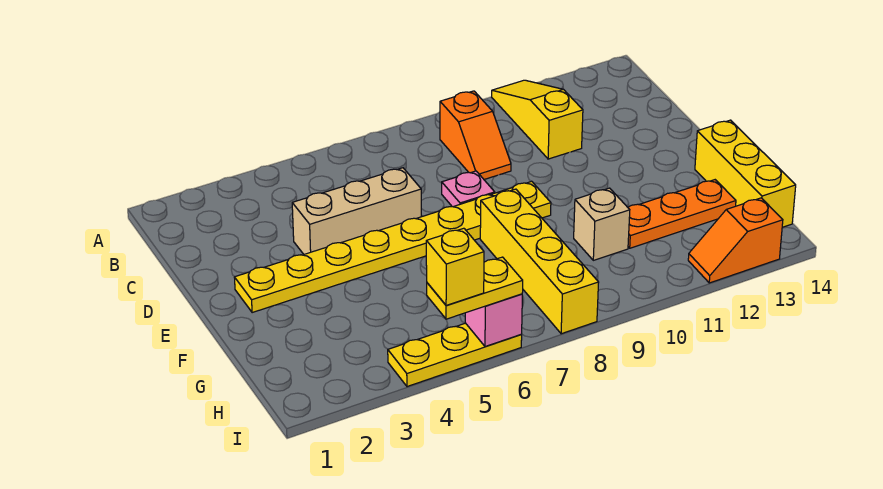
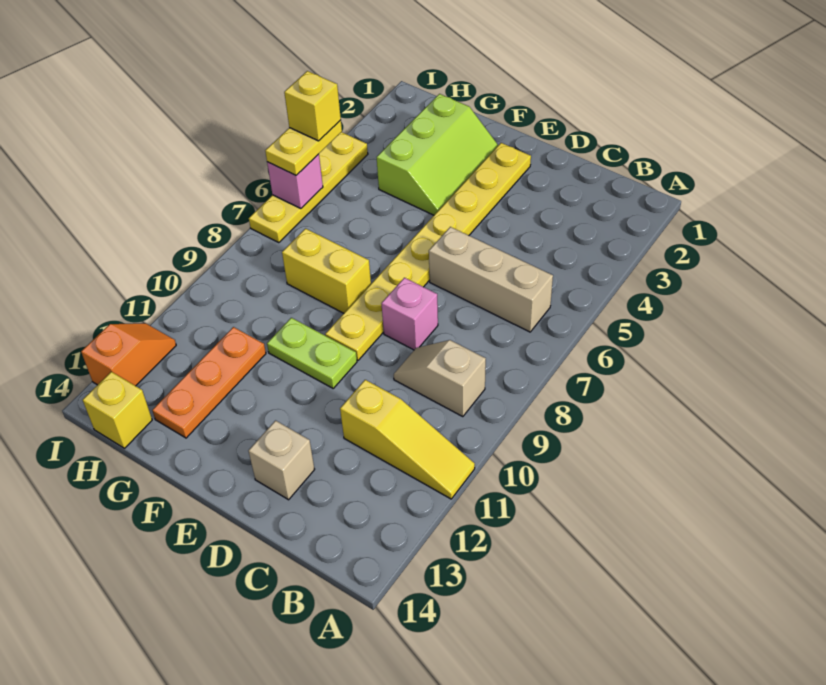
orange 1x2 slope [440,91,511,179] -> tan 1x2 slope [394,340,486,417]
tan 1x3 brick [292,168,421,254] -> tan 1x3 brick turned to [429,227,553,332]
pink 1x1 plate [442,171,495,207] -> pink 1x1 brick [381,278,438,350]
none -> lime 1x2 plate [267,318,357,388]
none -> lime 2x3 slope [377,94,498,215]
yellow 1x4 brick [480,189,599,334] -> yellow 1x2 brick [282,229,371,313]
yellow 1x3 brick [695,120,796,227] -> yellow 1x1 brick [83,372,152,448]
tan 1x1 brick [574,188,630,260] -> tan 1x1 brick moved to [249,421,315,500]
yellow 1x3 plate [388,323,522,387] -> yellow 1x4 plate [249,132,368,243]

